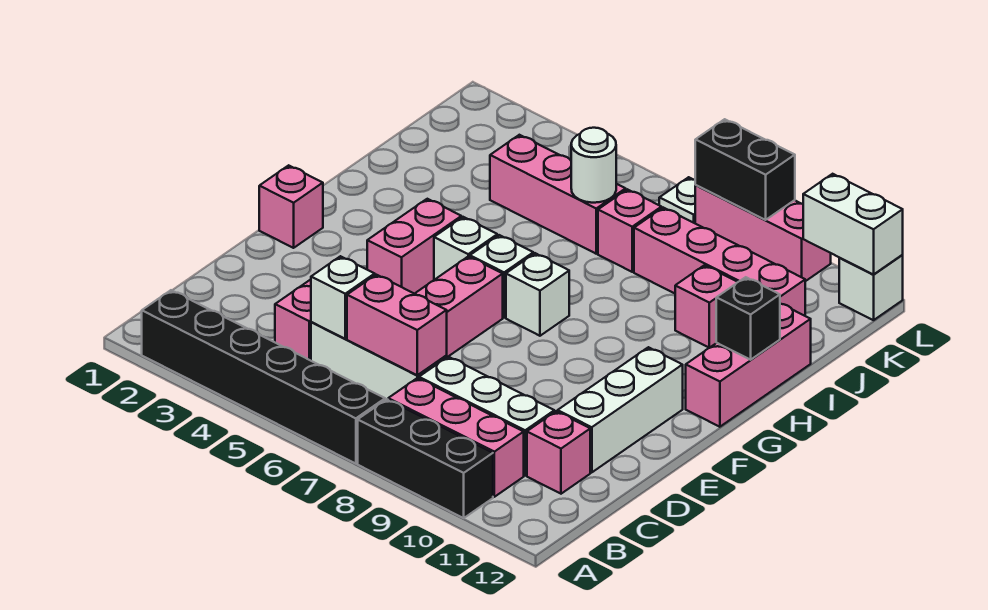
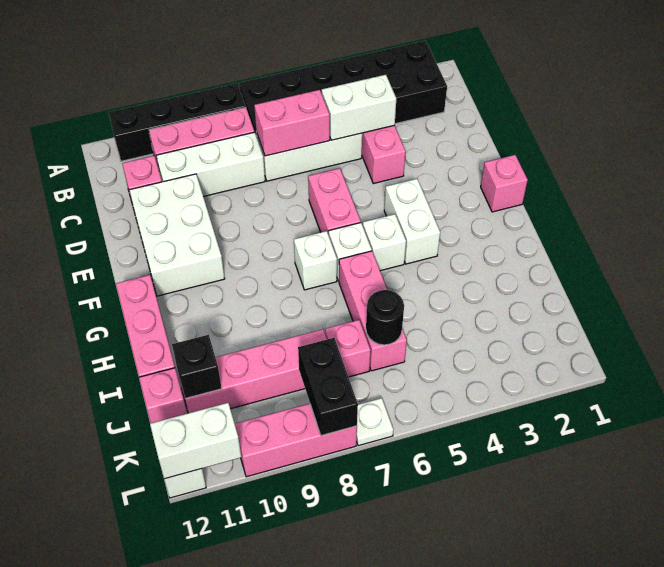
black 1x6 brick [142,290,385,464] -> black 2x6 brick [239,41,447,137]
black 1x3 brick [358,399,493,518] -> black 1x4 brick [109,83,246,161]
white 1x1 brick [311,256,375,339] -> white 1x2 brick [322,75,396,140]
white 1x3 brick [558,347,683,472] -> white 2x3 brick [129,174,225,296]
pink 1x2 brick [367,199,461,294] -> white 1x2 brick [384,179,440,264]
black 1x1 brick [716,277,780,360] -> black 1x1 brick moved to [172,335,222,398]
pink 1x1 brick [675,265,737,348] -> pink 1x1 brick moved to [139,368,187,423]
pink 1x3 brick [490,135,626,254] -> pink 1x3 brick turned to [339,251,407,371]
white 1x1 round brick [571,128,616,203] -> black 1x1 round brick [366,290,404,345]
black 1x2 brick [695,119,795,220] -> black 1x2 brick turned to [298,338,358,436]

